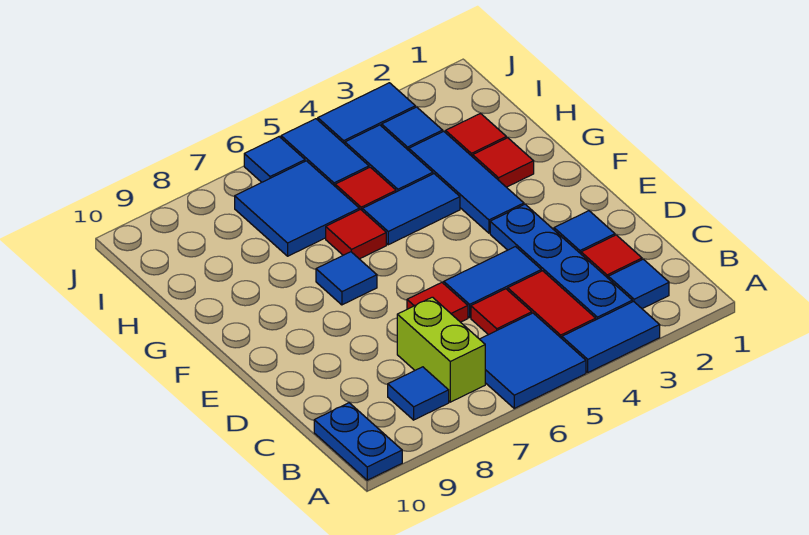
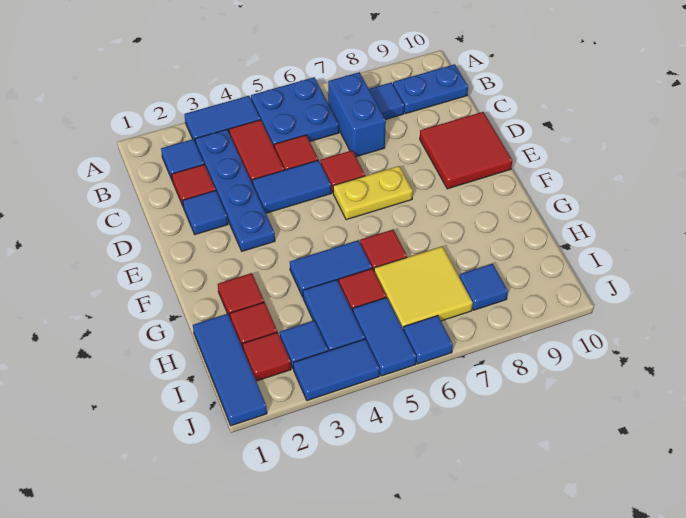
blue 2x2 tile [480,313,586,408] -> blue 2x2 plate [251,77,339,148]
blue 1x2 plate [314,403,402,480] -> blue 1x2 plate turned to [393,64,468,114]
lime 1x2 brick [397,297,485,402] -> blue 1x2 brick [328,72,386,157]
none -> red 2x2 tile [420,112,512,189]
none -> yellow 1x2 plate [333,166,413,220]
blue 1x3 tile [409,131,524,233] -> blue 1x3 tile moved to [193,314,267,426]
blue 1x1 tile [316,252,377,305] -> blue 1x1 tile moved to [459,264,508,310]
blue 2x2 tile [235,161,359,256] -> yellow 2x2 tile [374,246,473,329]
none -> red 1x1 tile [243,332,291,381]

